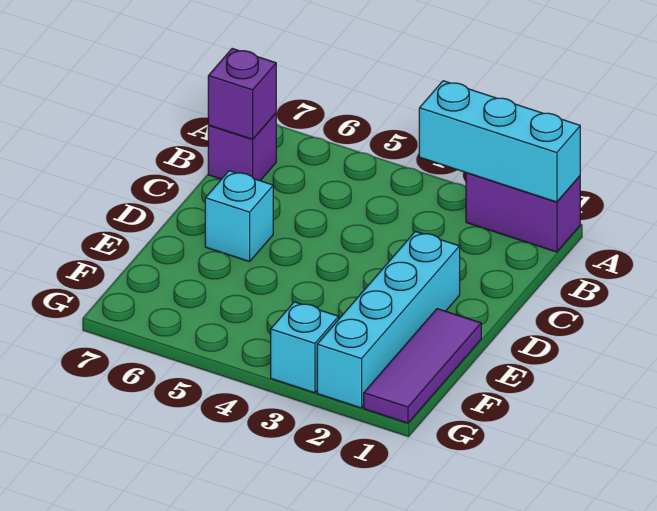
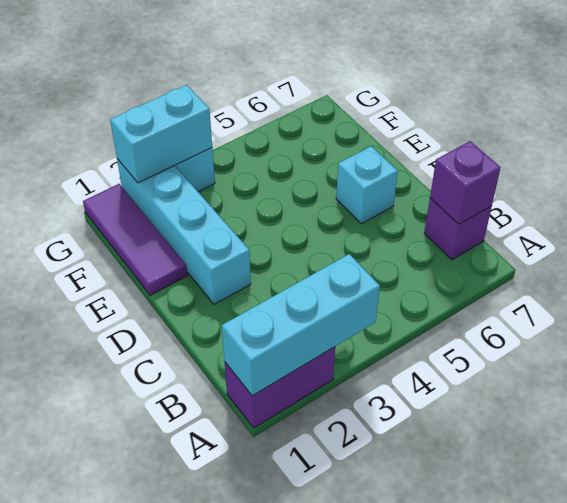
none -> cyan 1x2 brick [110,85,212,183]

